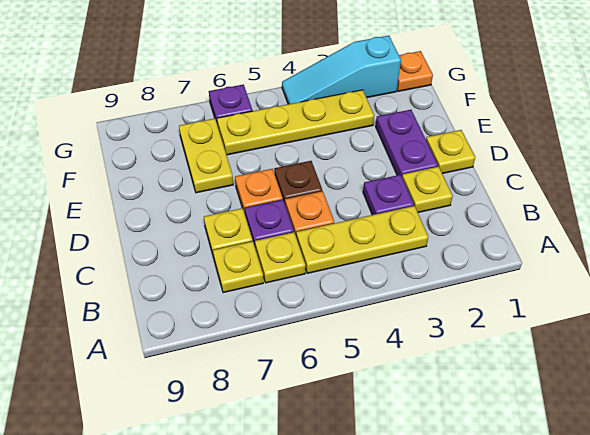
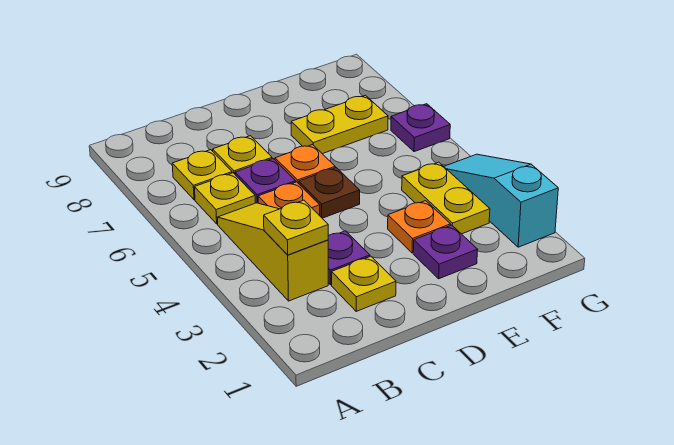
yellow 1x3 plate [296,206,429,273] -> yellow 1x3 slope [217,203,328,301]
yellow 1x1 plate [426,130,475,174] -> yellow 1x1 plate moved to [264,200,328,255]
purple 1x2 plate [375,110,438,176] -> purple 1x1 plate [413,225,478,279]
yellow 1x4 plate [217,90,374,155] -> yellow 1x2 plate [402,162,490,234]
orange 1x1 plate [397,51,433,91] -> orange 1x1 plate moved to [388,201,451,253]

